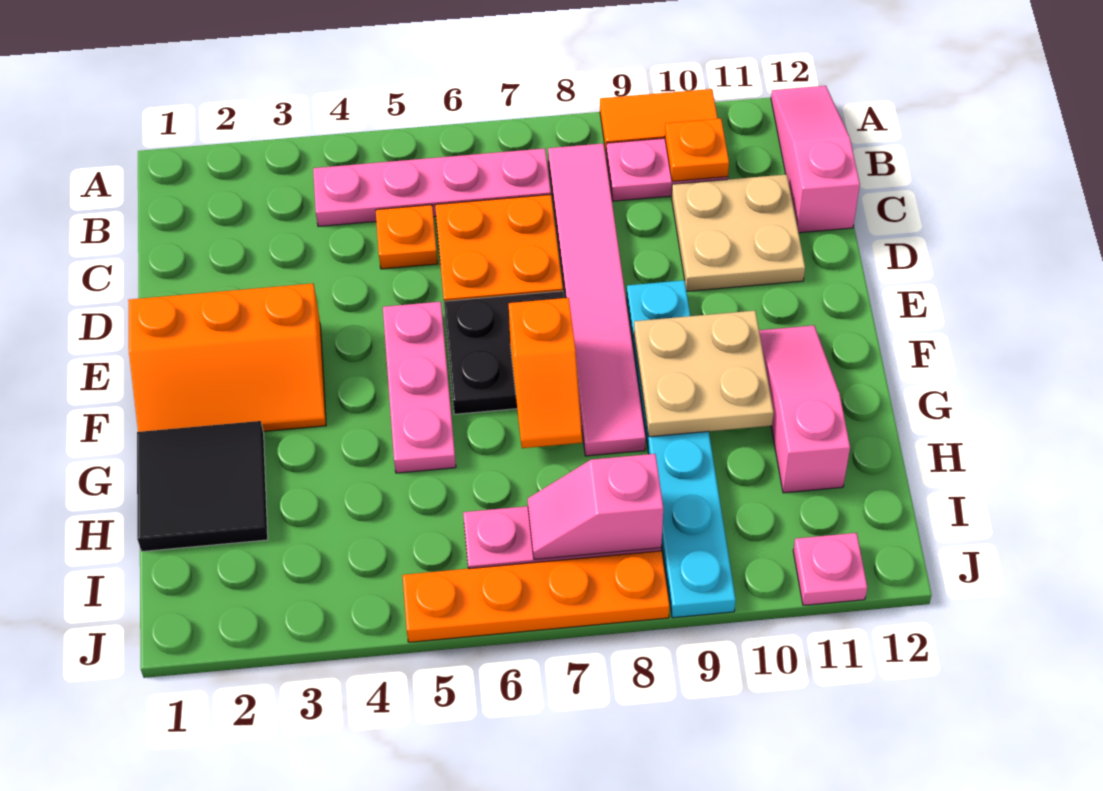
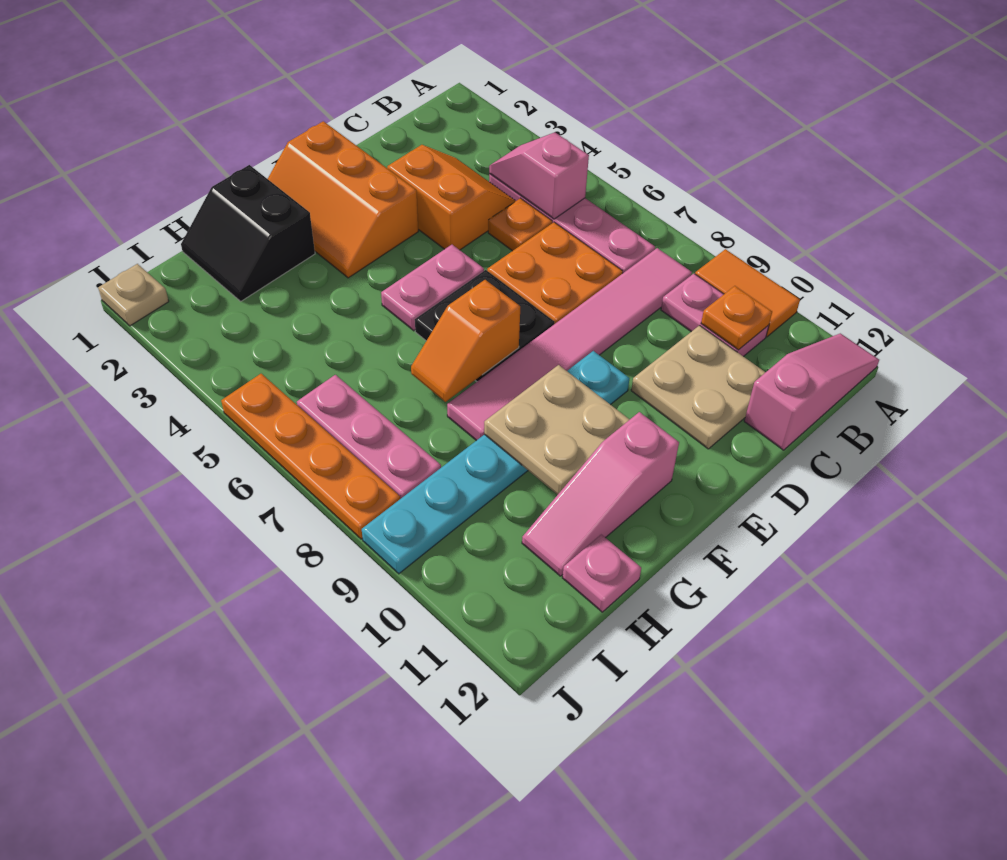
none -> orange 2x2 slope [387,145,515,250]
pink 1x3 plate [383,302,456,473] -> pink 1x2 plate [381,245,484,331]
pink 1x3 slope [759,325,850,493] -> pink 1x3 slope turned to [522,412,679,576]
black 2x2 tile [137,421,268,552] -> black 2x2 slope [181,165,315,301]
pink 1x2 slope [528,454,663,559] -> pink 1x2 slope moved to [489,132,589,219]
none -> tan 1x1 plate [98,264,169,326]
pink 1x1 plate [793,533,867,605] -> pink 1x1 plate moved to [563,535,641,612]

